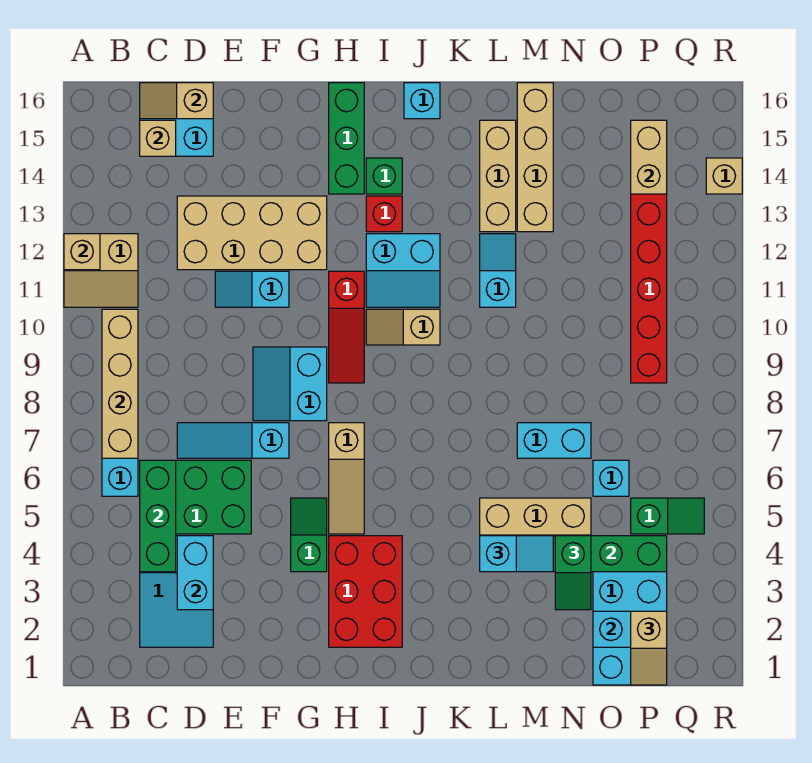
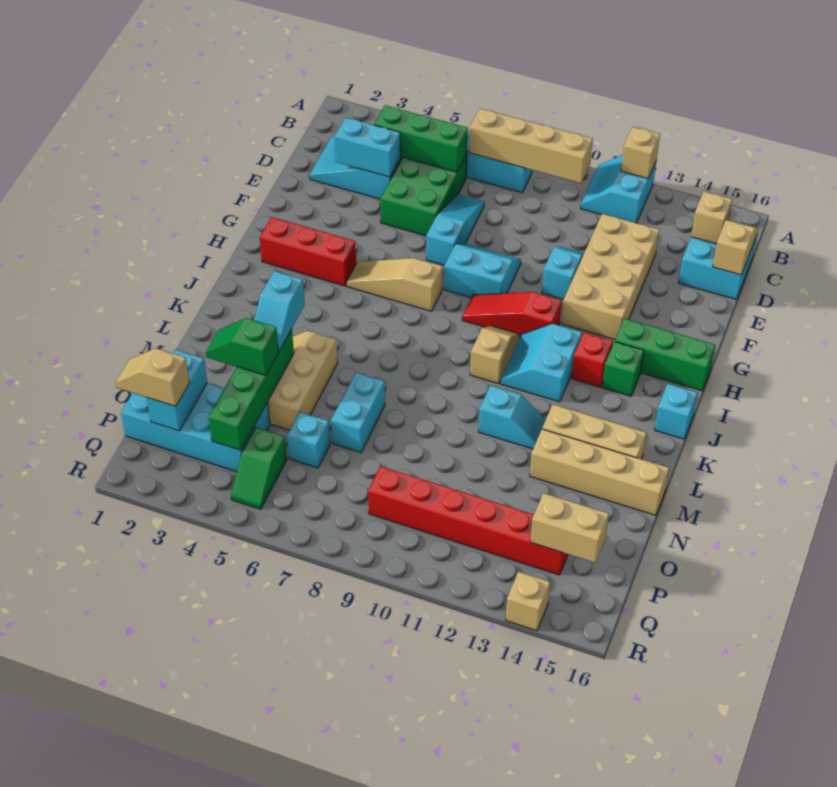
tan 2x2 slope [64,234,138,307] -> cyan 2x2 slope [580,155,656,223]
green 1x2 slope [291,498,327,572] -> none
red 2x3 brick [329,536,402,647] -> red 1x3 brick [260,217,356,286]

